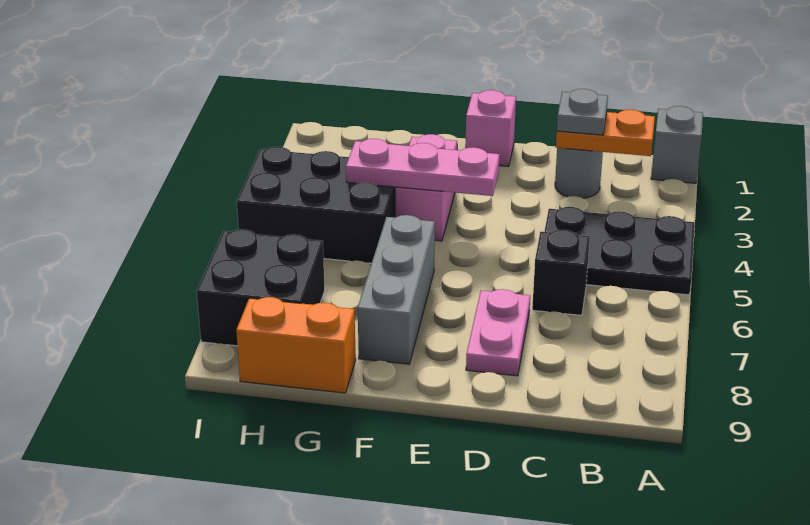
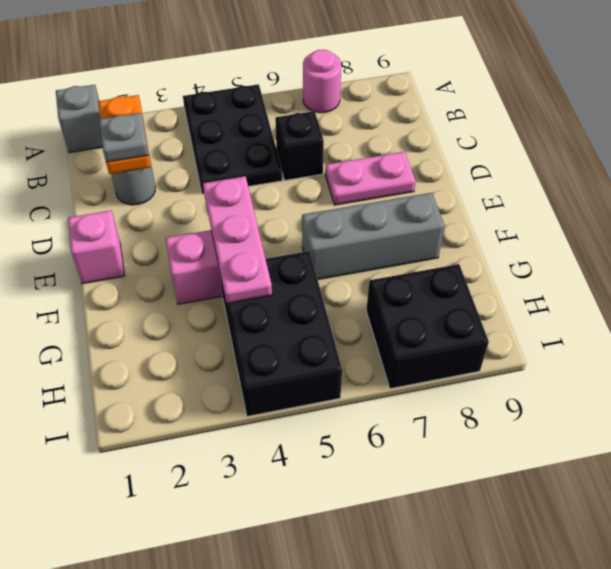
none -> pink 1x1 round brick [303,50,341,113]
orange 1x2 brick [236,297,356,393] -> none

